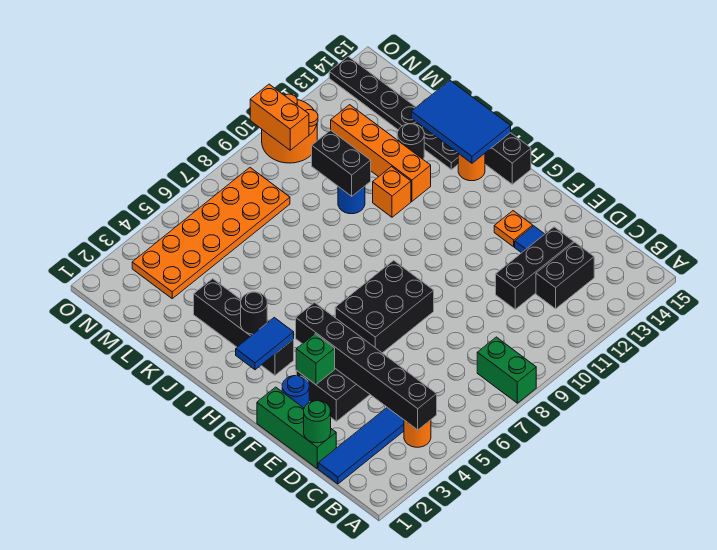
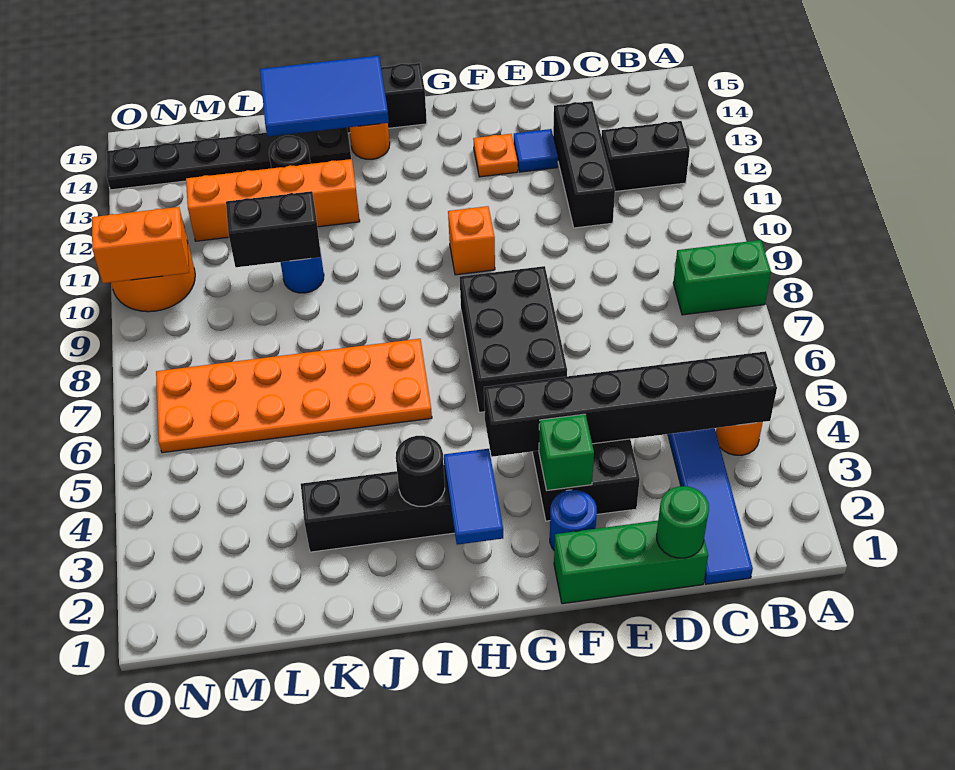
black 1x2 brick [536,242,594,309] -> black 1x2 brick turned to [601,121,690,192]
orange 1x1 brick [373,167,411,217] -> orange 1x1 brick moved to [448,206,495,275]
orange 2x6 plate [132,168,290,298] -> orange 2x6 plate turned to [156,339,432,453]

